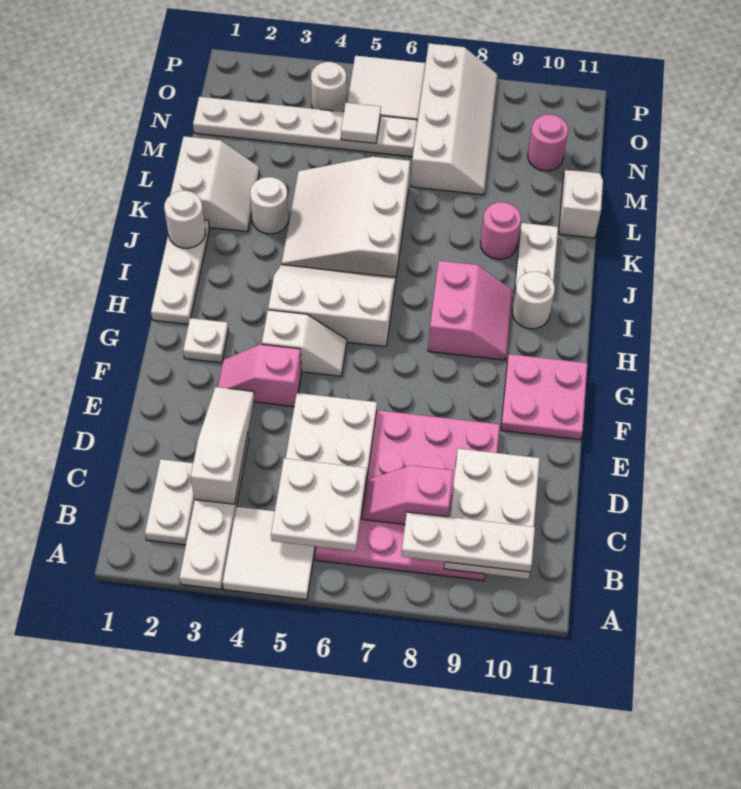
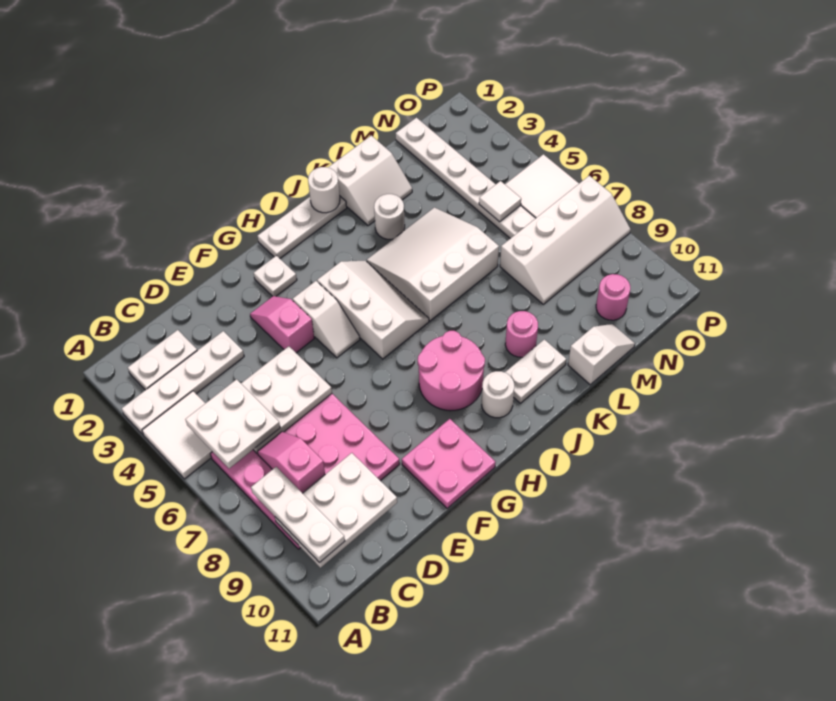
white 1x3 slope [191,387,254,504] -> none
pink 2x2 slope [428,261,513,360] -> pink 2x2 round brick [418,331,485,411]
white 1x1 round brick [311,62,346,112] -> none

